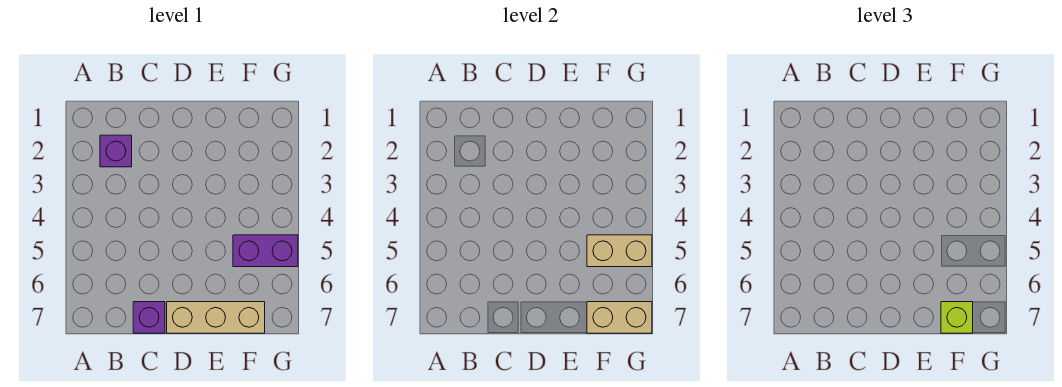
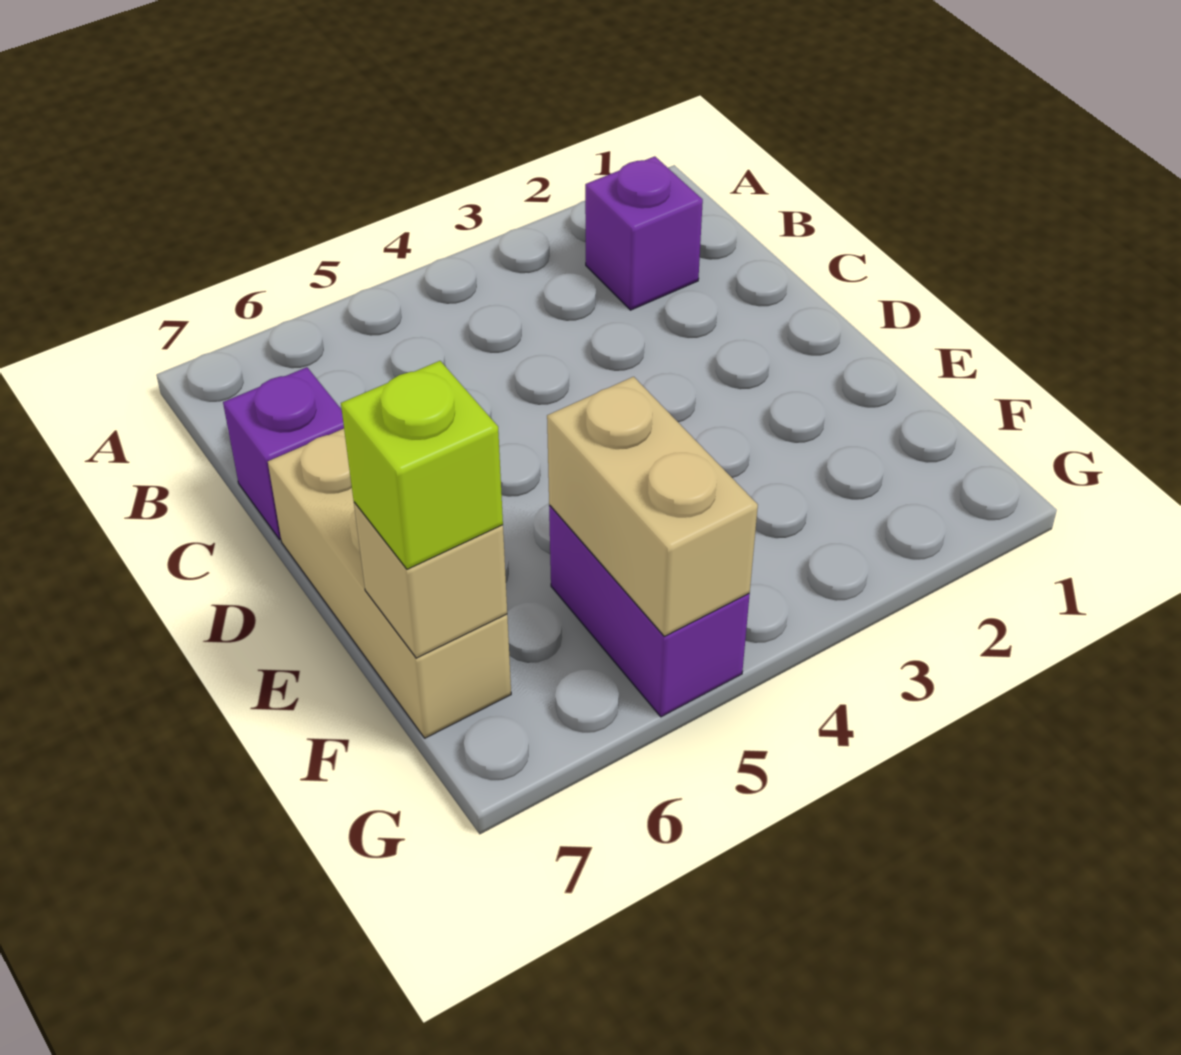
tan 1x2 brick [587,302,652,333] -> tan 1x1 brick [354,502,507,658]

